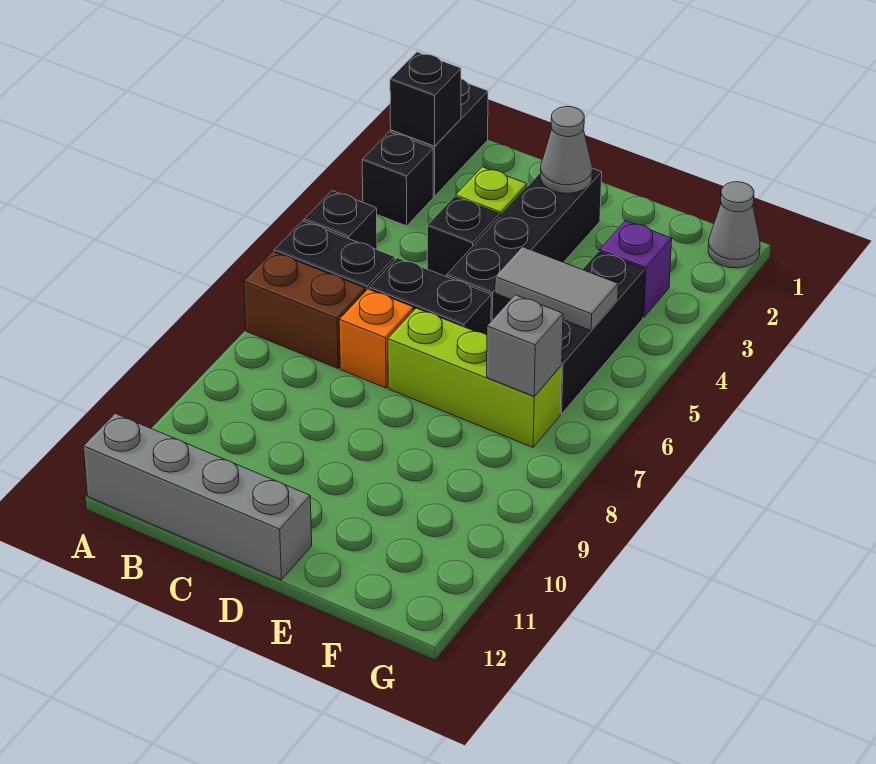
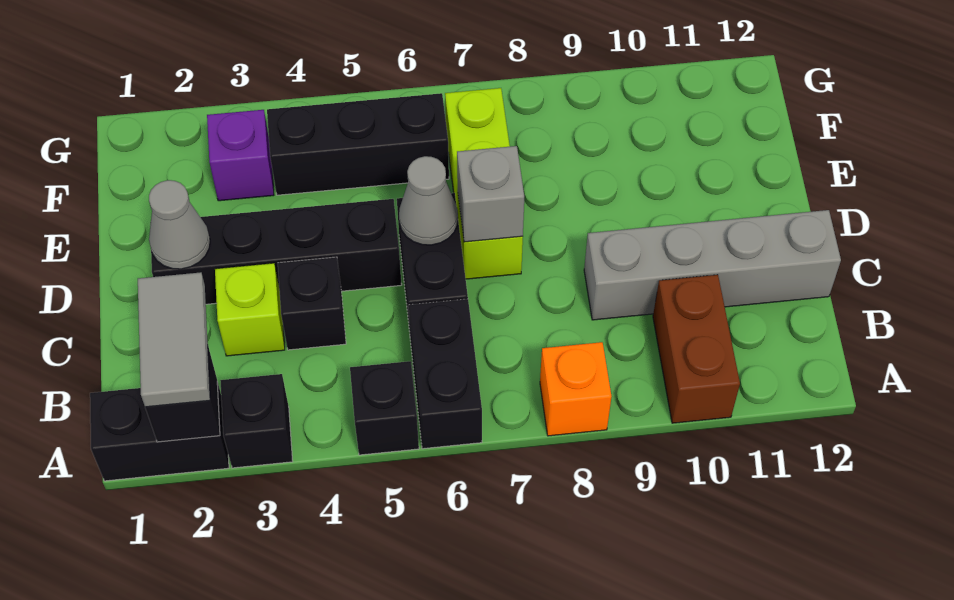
brown 1x2 brick [244,252,366,368] -> brown 1x2 brick moved to [653,275,740,423]
grey 1x4 brick [84,414,312,580] -> grey 1x4 brick turned to [584,210,841,320]
orange 1x1 brick [339,289,414,388] -> orange 1x1 brick moved to [540,342,611,436]
grey 1x2 tile [495,247,618,330] -> grey 1x2 tile moved to [138,272,210,407]
grey 1x1 brick [487,295,563,396] -> grey 1x1 brick moved to [457,146,524,242]
grey 1x1 cone [708,182,760,268] -> grey 1x1 cone moved to [399,156,458,245]

